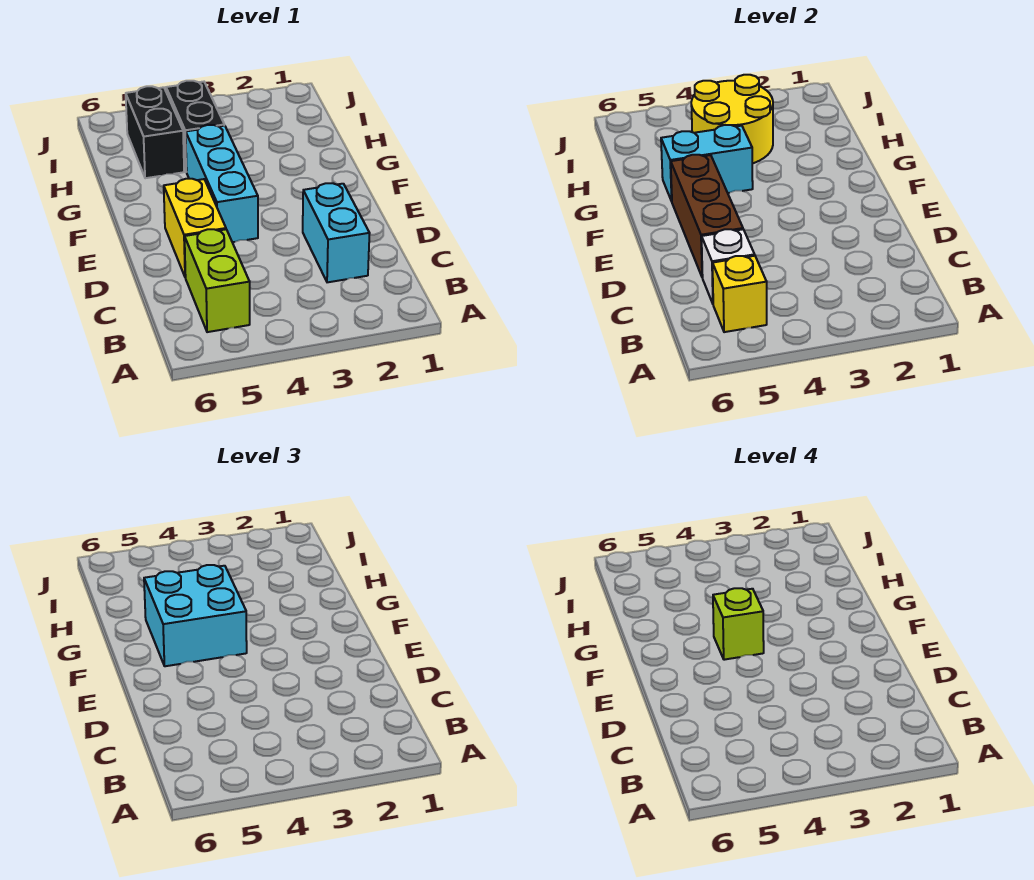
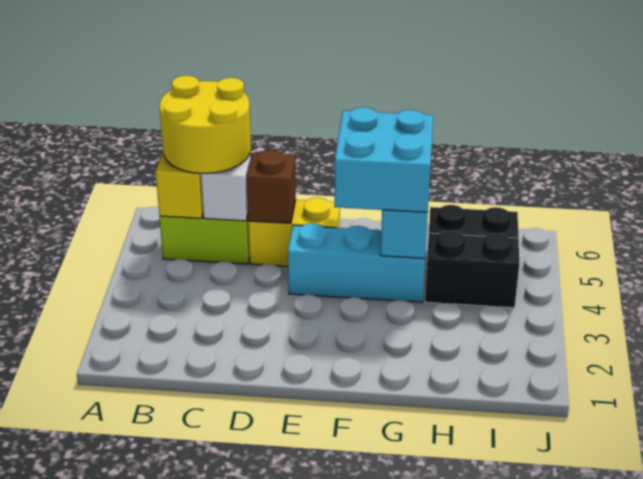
cyan 1x2 brick [303,183,370,282] -> none
brown 1x3 brick [671,155,743,278] -> brown 1x1 brick [247,150,296,223]
lime 1x1 brick [713,588,764,660] -> none
yellow 2x2 round brick [691,75,773,164] -> yellow 2x2 round brick moved to [159,76,251,173]

